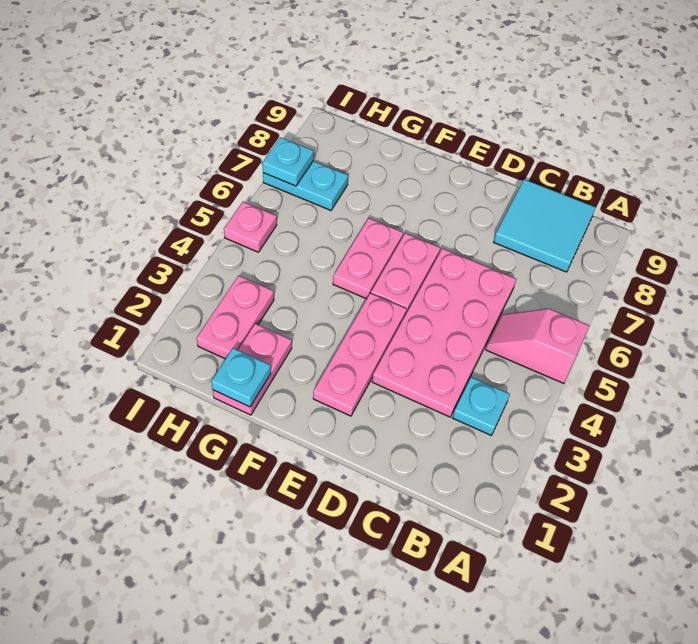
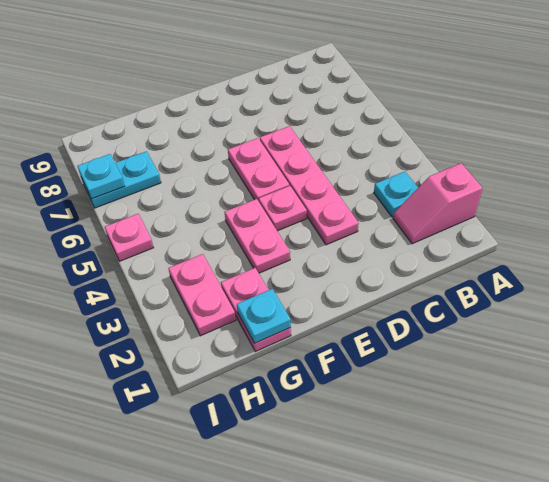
pink 1x2 slope [486,309,589,383] -> pink 1x2 slope moved to [393,163,482,244]
cyan 2x2 tile [494,179,596,272] -> none
pink 2x4 plate [372,248,516,417] -> pink 1x4 plate [260,126,359,245]
pink 1x3 plate [313,293,407,416] -> pink 1x1 plate [259,186,307,231]
pink 1x2 plate [333,218,403,299] -> pink 1x2 plate moved to [225,199,290,273]

